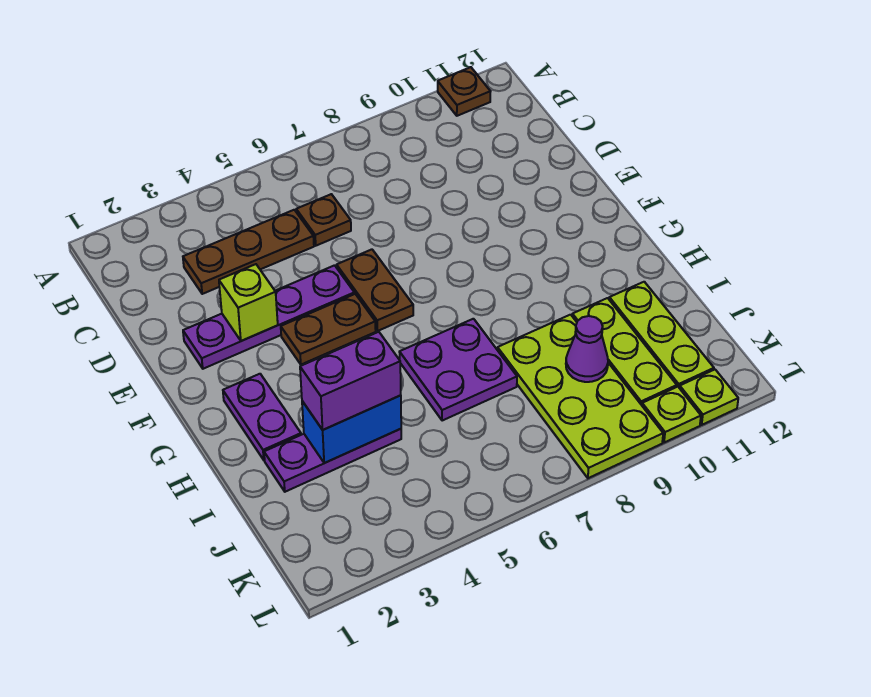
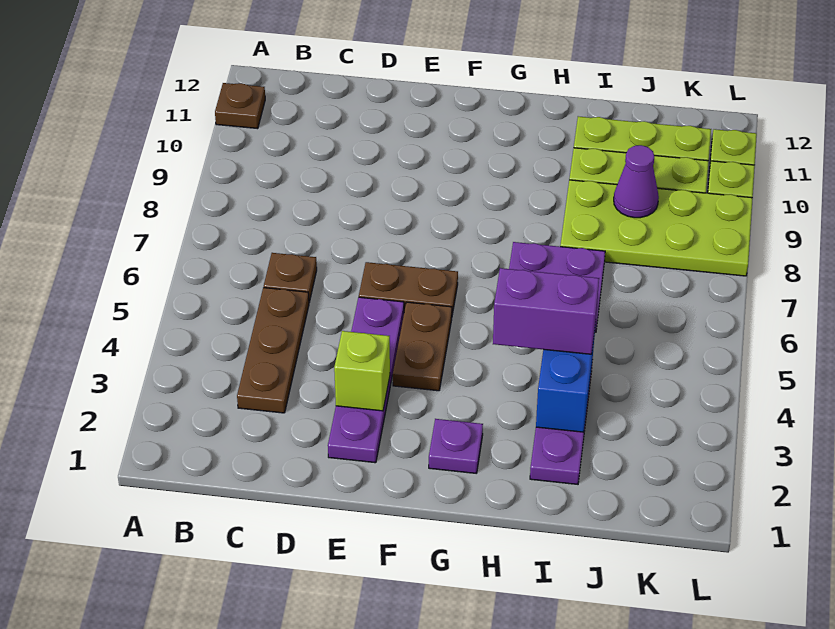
purple 1x2 plate [223,374,301,460] -> purple 1x1 plate [429,419,483,473]
purple 1x2 brick [300,332,401,430] -> purple 1x2 brick turned to [493,268,599,354]

